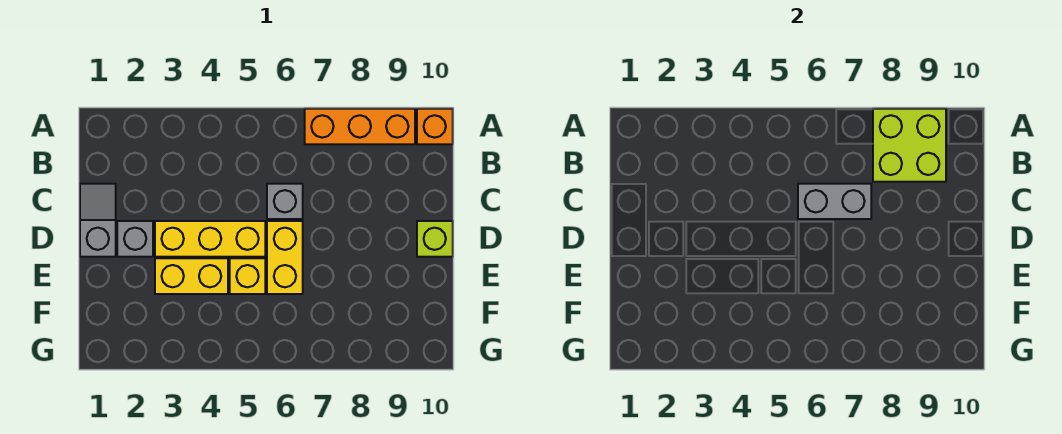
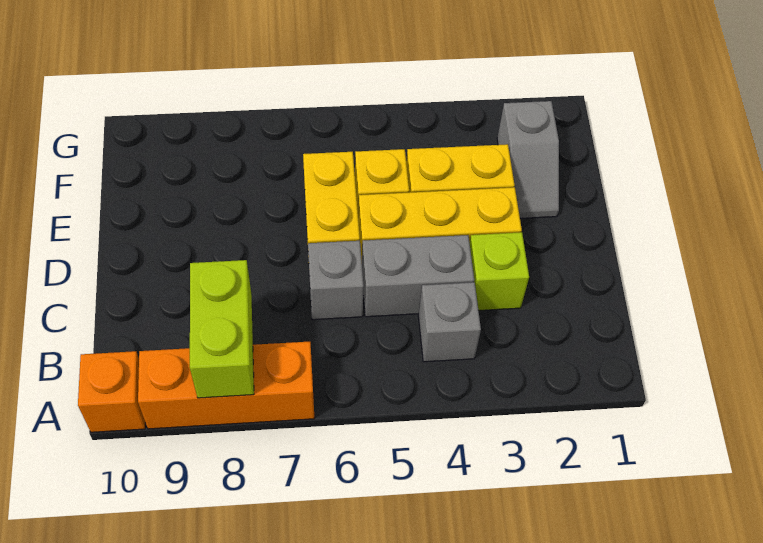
lime 2x2 brick [873,109,946,182] -> lime 1x2 brick [190,260,254,398]
grey 1x2 slope [80,184,116,257] -> grey 1x2 slope moved to [497,101,559,218]
grey 1x2 brick [798,184,871,219] -> grey 1x2 brick moved to [362,235,474,317]
grey 1x1 brick [117,221,153,257] -> grey 1x1 brick moved to [418,282,481,362]
lime 1x1 brick [417,221,453,257] -> lime 1x1 brick moved to [470,232,529,311]

